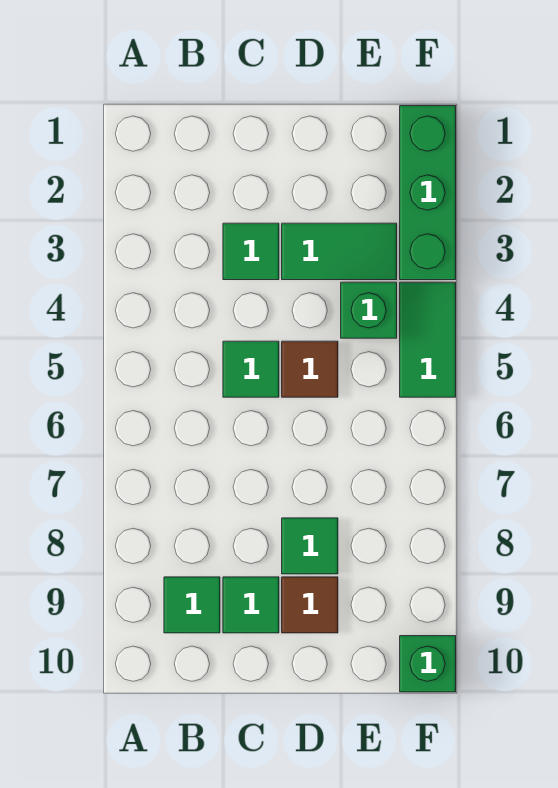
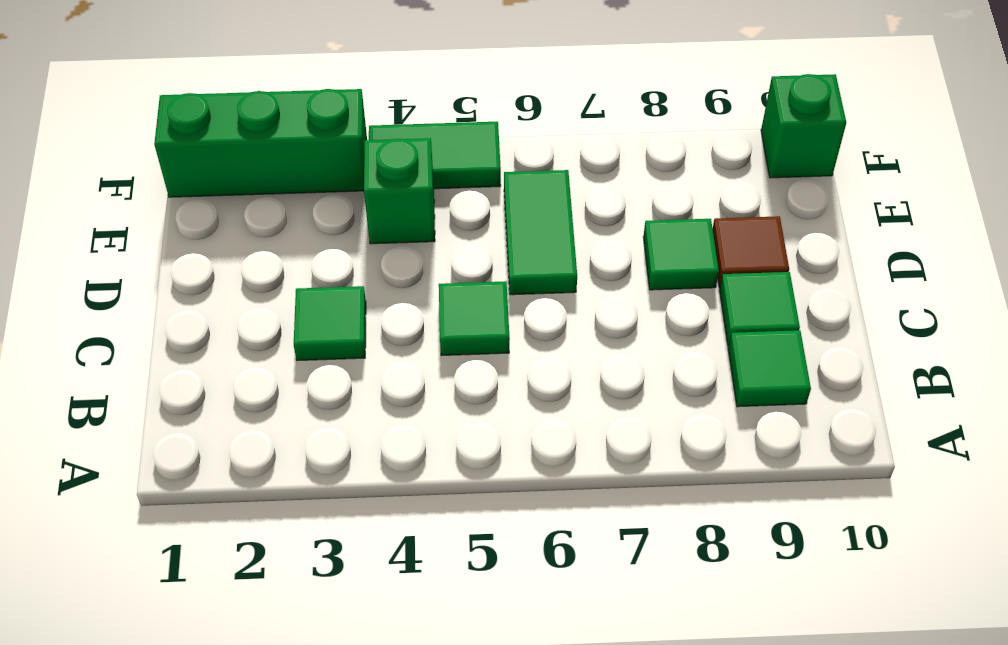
green 1x2 tile [282,223,397,280] -> green 1x2 tile moved to [504,170,577,295]
brown 1x1 tile [282,341,338,397] -> none

